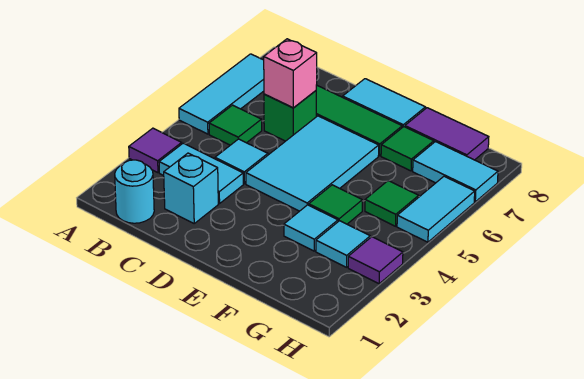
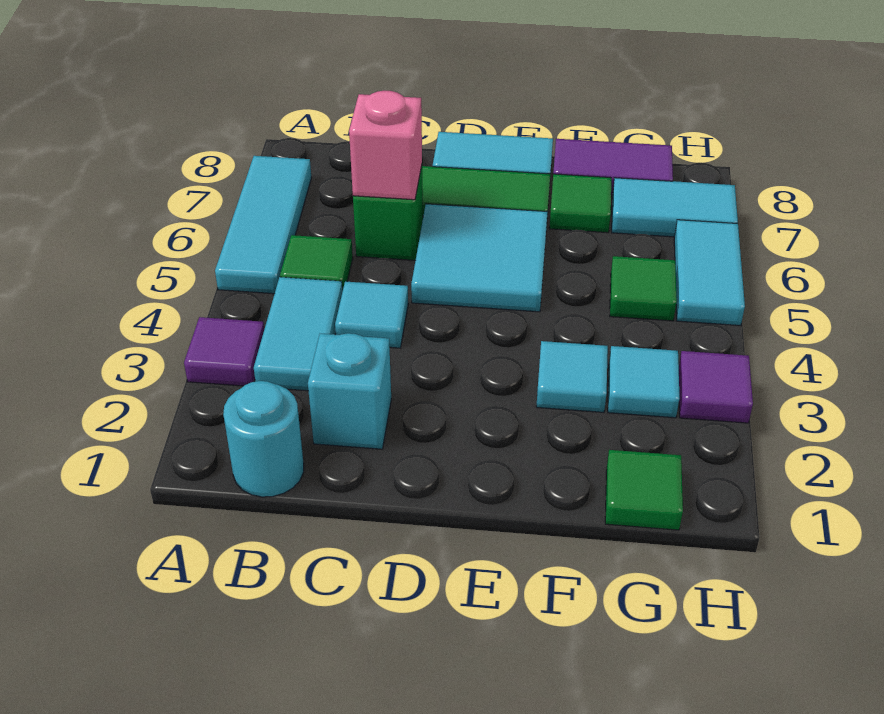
cyan 1x2 tile [159,143,243,204] -> cyan 1x2 tile turned to [254,277,342,391]
cyan 2x3 tile [246,116,379,211] -> cyan 2x2 tile [411,204,548,312]
green 1x1 tile [309,185,362,224] -> green 1x1 tile moved to [605,450,683,530]

